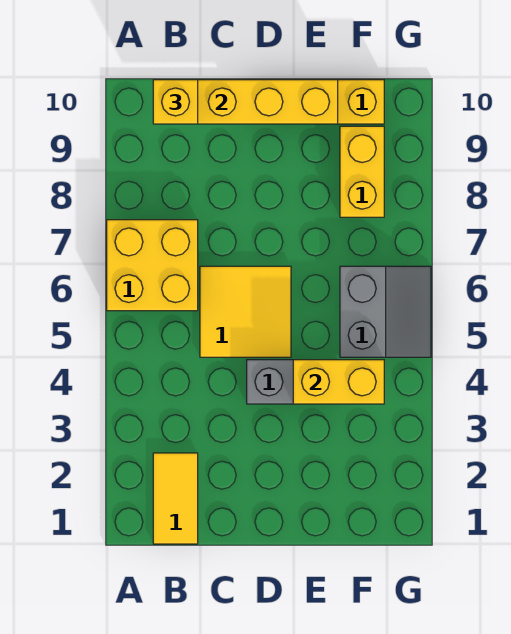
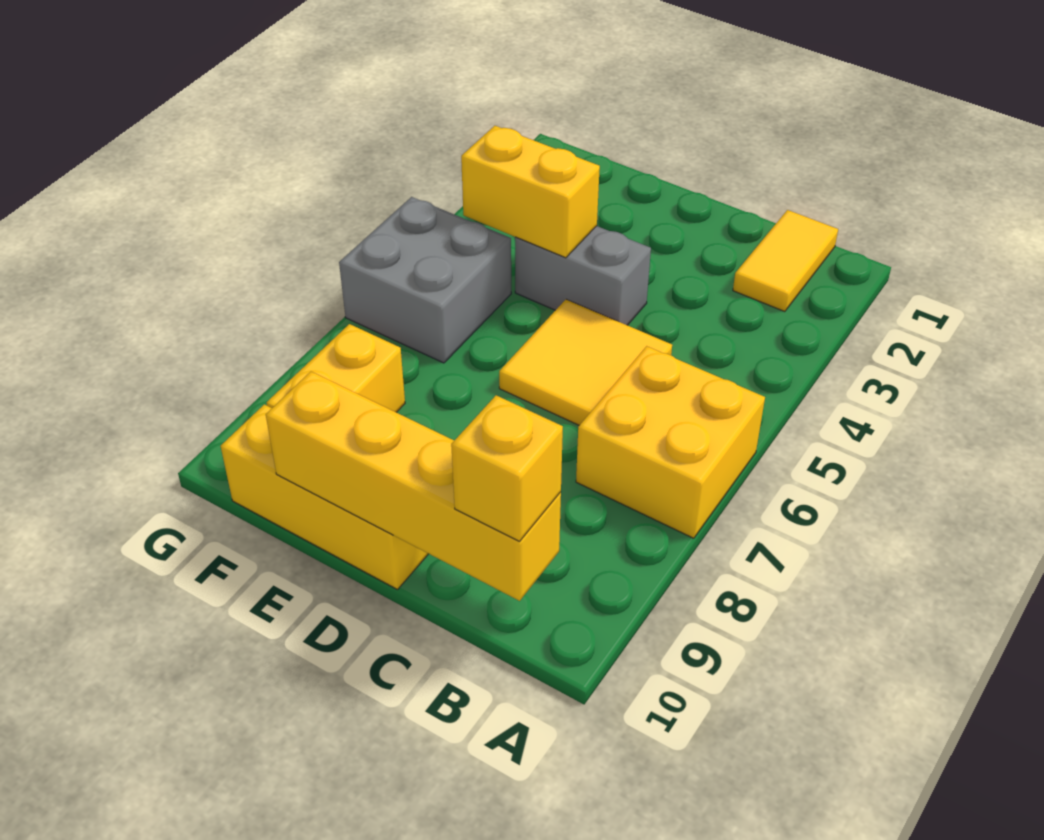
grey 2x2 slope [340,266,431,357] -> grey 2x2 brick [339,197,511,363]

